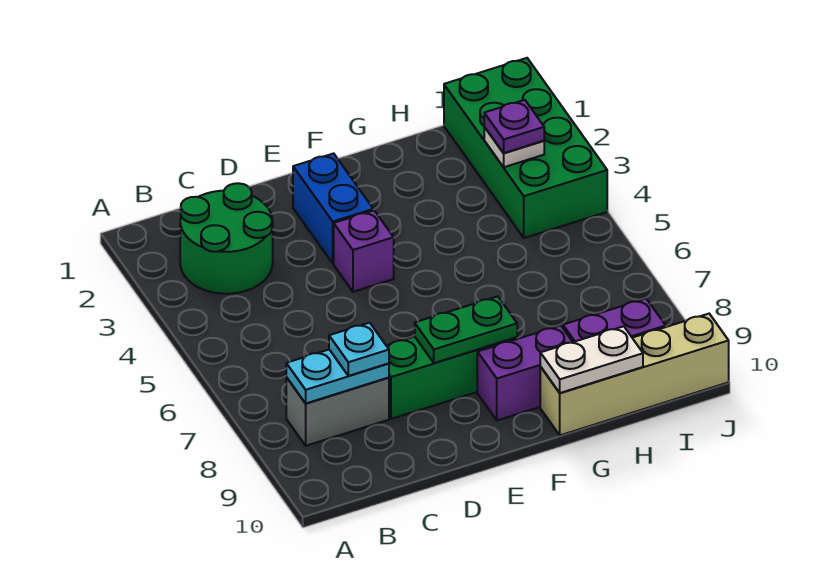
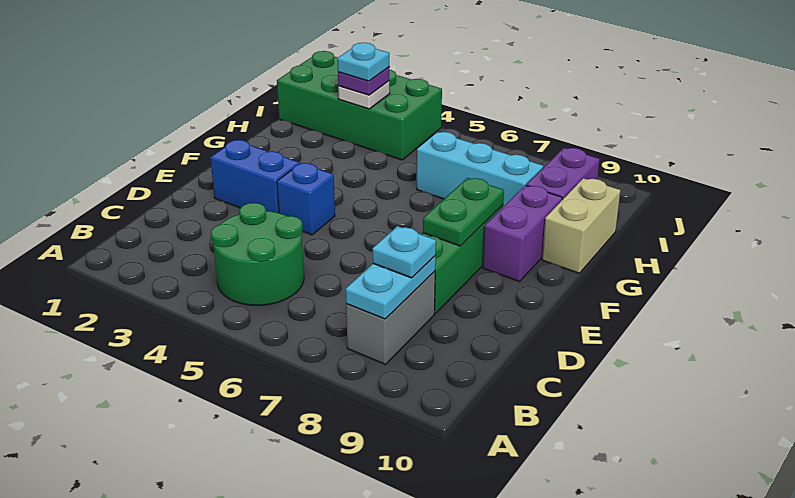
green 2x2 round brick [180,183,273,294] -> green 2x2 round brick moved to [211,203,304,305]
purple 1x1 brick [334,210,394,292] -> blue 1x1 brick [277,163,335,235]
tan 1x4 brick [540,314,729,435] -> tan 1x2 brick [542,178,621,273]
white 1x2 plate [540,326,643,393] -> none
none -> cyan 1x3 brick [417,132,543,207]
none -> cyan 1x1 plate [338,43,389,81]

